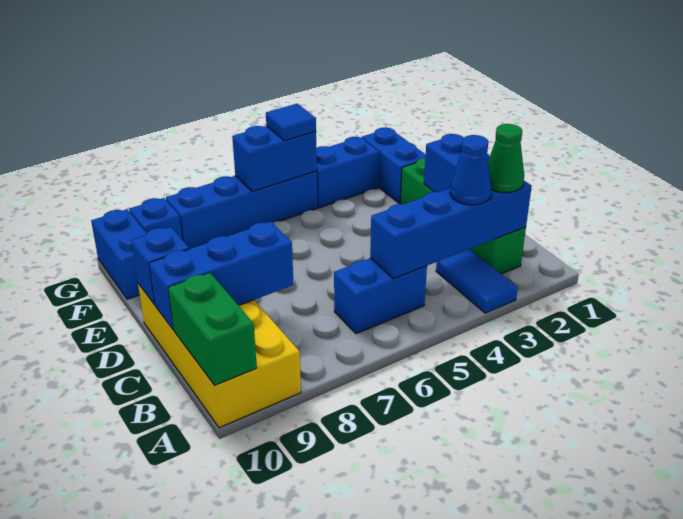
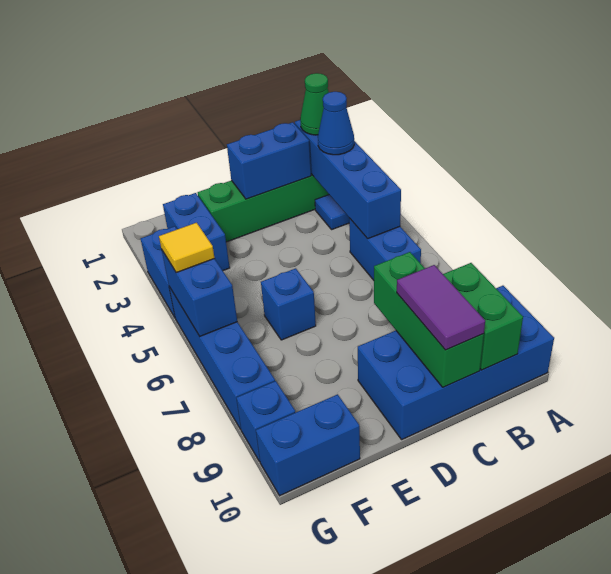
yellow 2x4 brick [138,284,301,428] -> blue 2x4 brick [358,286,554,439]
green 1x2 brick [168,273,257,385] -> green 1x2 brick turned to [443,263,523,370]
blue 1x3 brick [149,222,293,330] -> green 1x3 brick [374,252,484,387]
none -> purple 1x2 tile [397,265,485,350]
blue 1x1 brick [131,227,189,305] -> blue 1x1 brick moved to [261,268,316,340]
blue 1x2 brick [362,128,426,204] -> blue 1x2 brick turned to [163,193,230,271]
blue 1x1 tile [266,104,316,141] -> yellow 1x1 tile [159,223,215,273]

